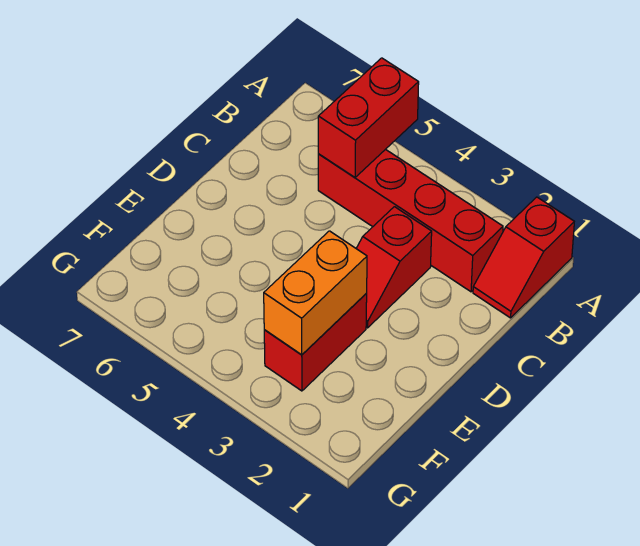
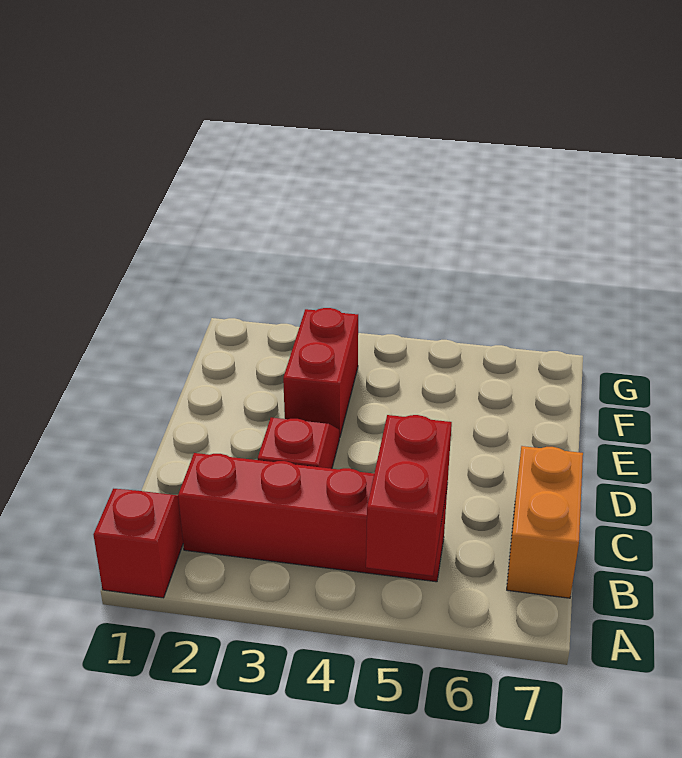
orange 1x2 brick [264,231,367,355] -> orange 1x2 brick moved to [507,446,583,598]

